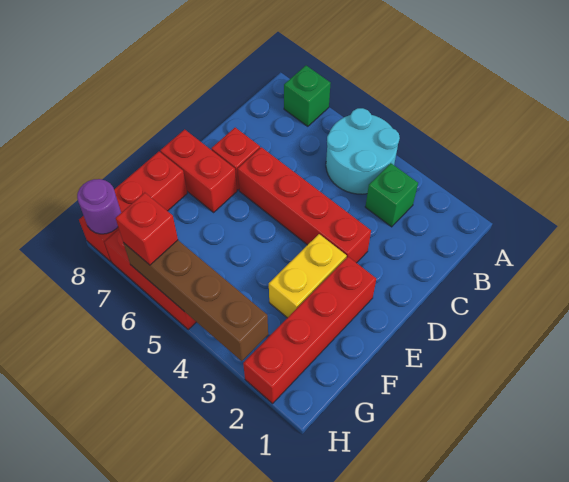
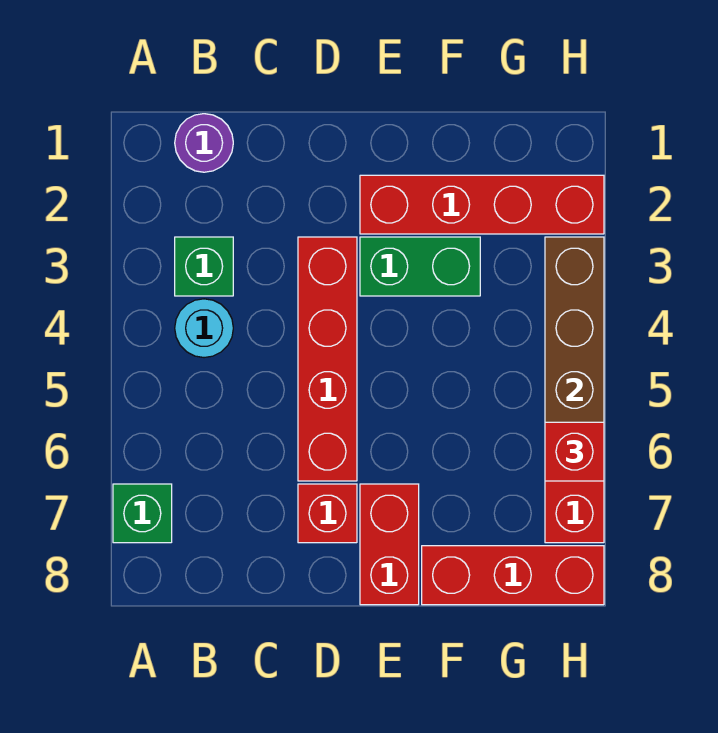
cyan 2x2 round brick [326,108,400,194] -> cyan 1x1 round brick [175,299,233,358]
yellow 1x2 brick [269,234,347,318] -> green 1x2 brick [360,237,480,296]
purple 1x1 round brick [77,179,121,234] -> purple 1x1 round brick moved to [175,114,233,172]

